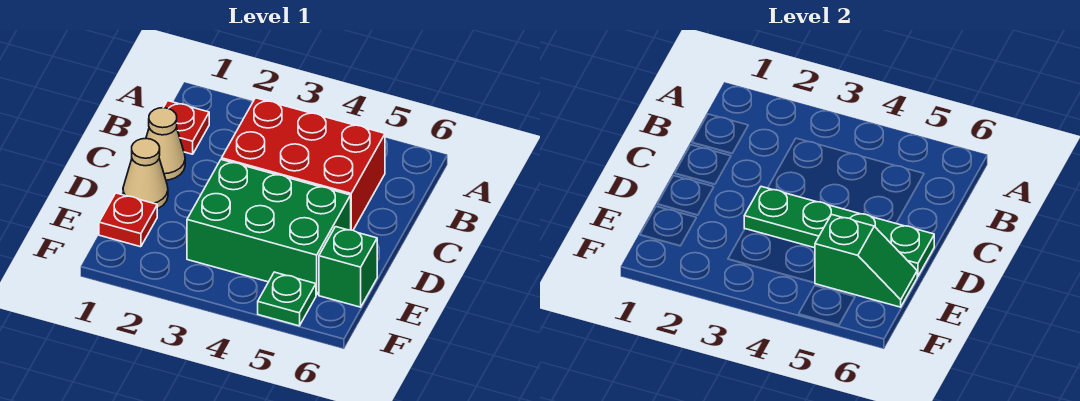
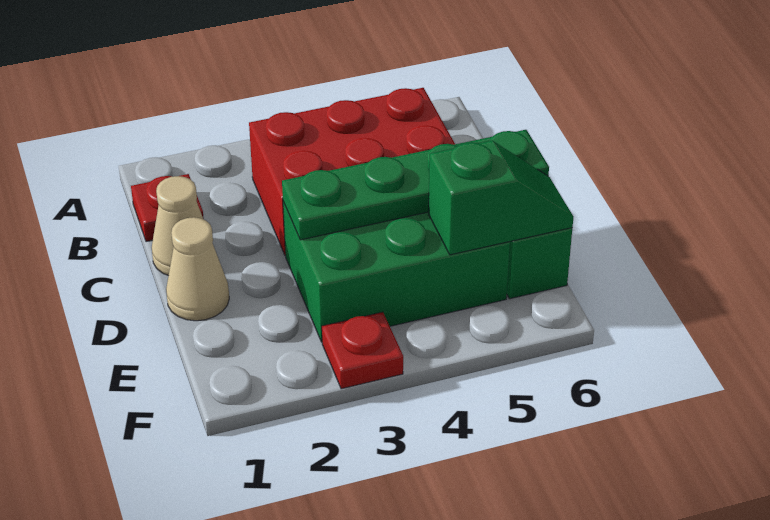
red 1x1 plate [99,193,157,247] -> red 1x1 plate moved to [322,312,403,389]
green 1x1 plate [258,272,316,326] -> none

